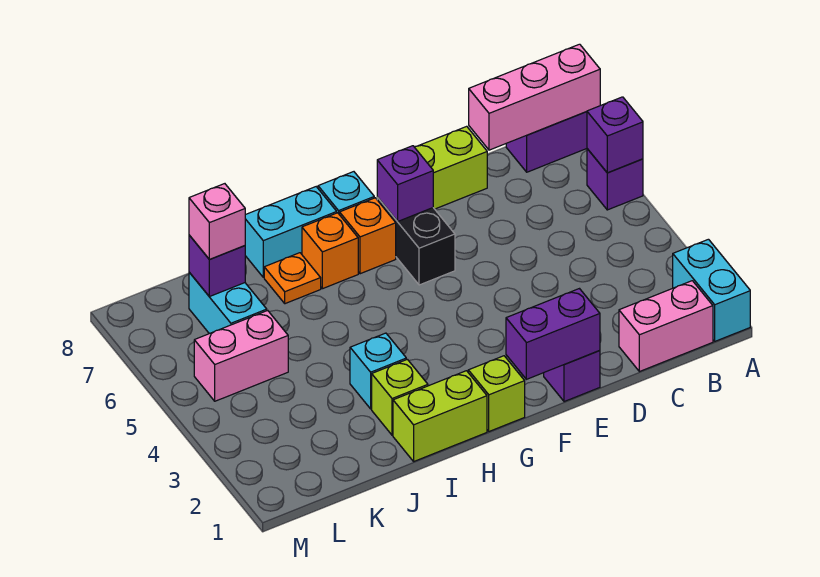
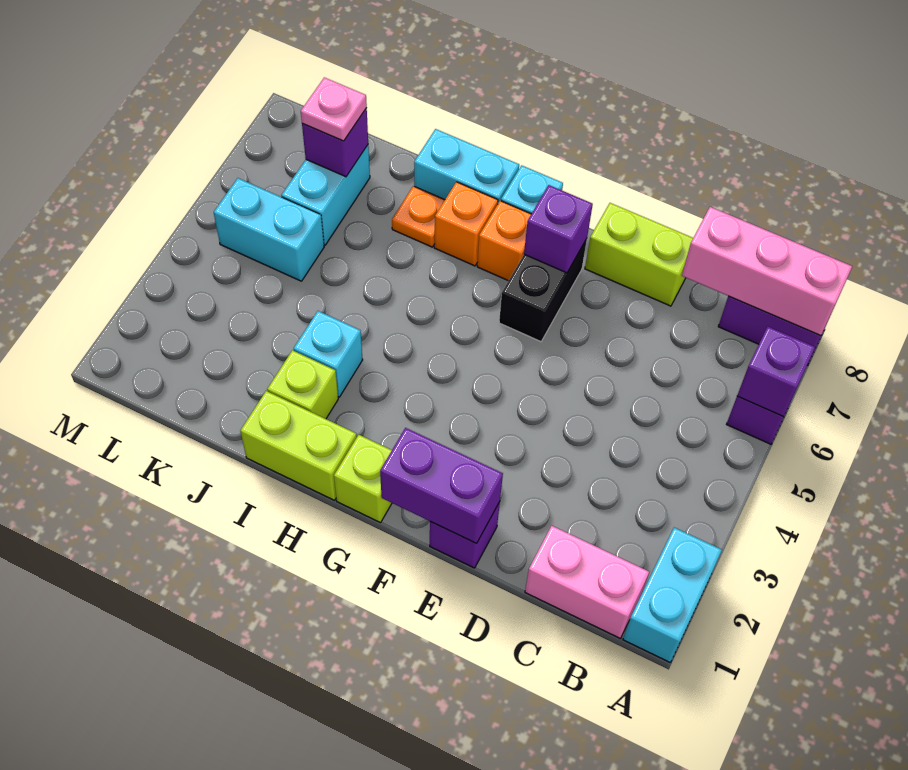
pink 1x2 brick [194,310,288,401] -> cyan 1x2 brick [214,178,324,281]
pink 1x1 brick [189,184,245,260] -> pink 1x1 plate [301,77,367,141]

